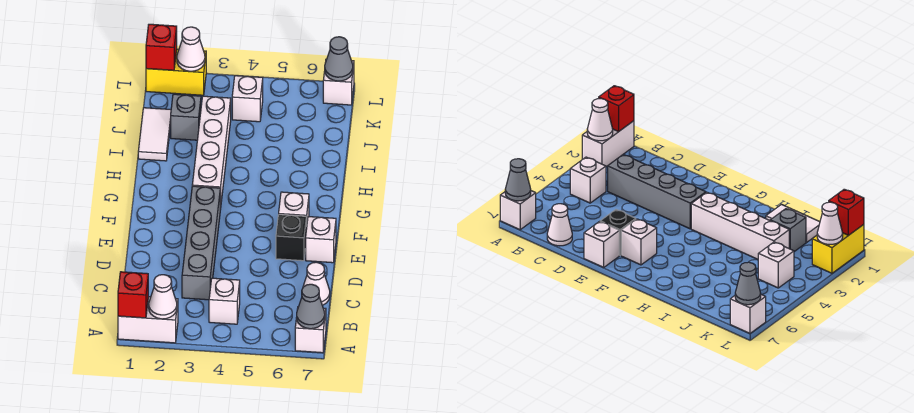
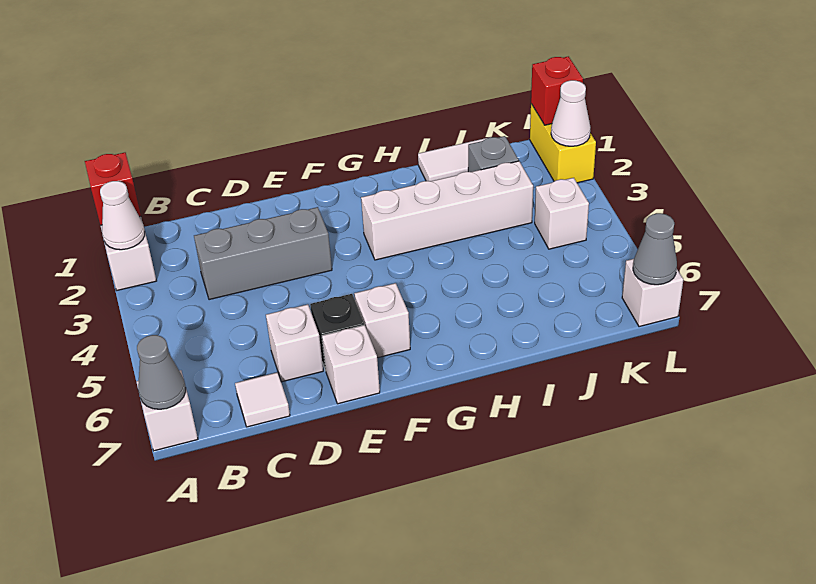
white 1x1 brick [209,278,240,324] -> white 1x1 brick moved to [266,304,323,382]
grey 1x4 brick [182,186,220,300] -> grey 1x3 brick [194,207,332,300]
white 1x1 cone [303,262,330,305] -> white 1x1 tile [235,372,290,427]

